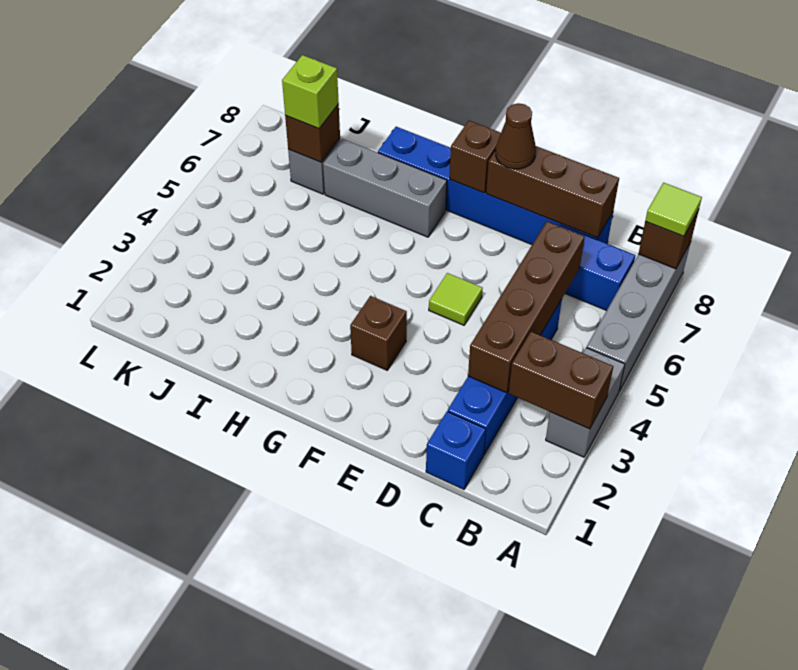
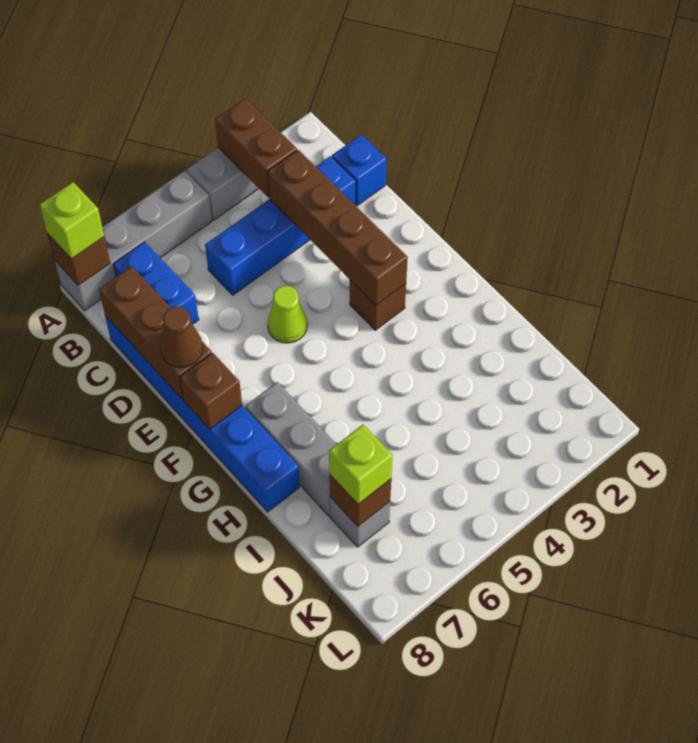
lime 1x1 tile [645,183,702,236] -> lime 1x1 brick [40,182,104,259]
brown 1x4 brick [468,221,585,393] -> brown 1x4 brick turned to [267,150,408,305]
lime 1x1 tile [429,273,483,325] -> lime 1x1 cone [268,286,307,343]

